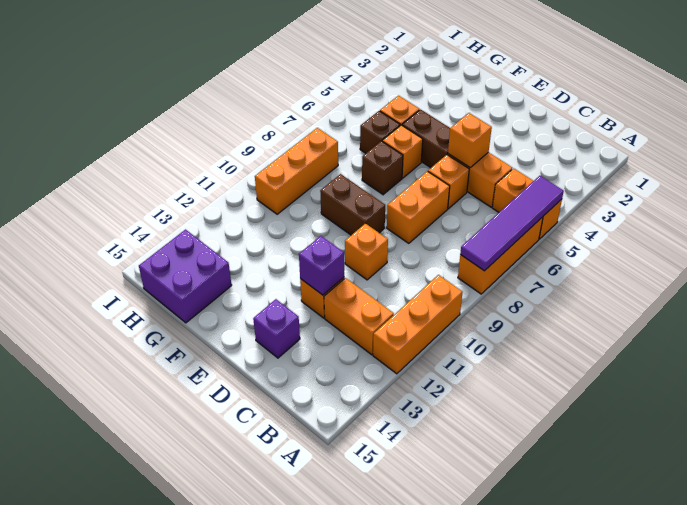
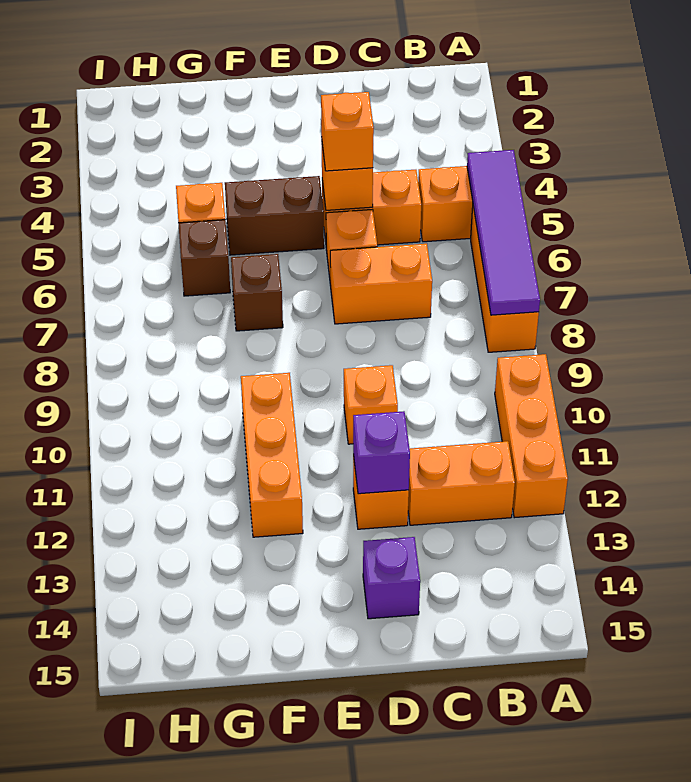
orange 1x2 brick [387,171,450,243] -> orange 1x2 brick turned to [330,244,432,324]
brown 1x2 brick [320,174,385,235] -> none
orange 1x1 brick [382,125,423,178] -> orange 1x1 brick moved to [321,92,374,171]
purple 2x2 brick [139,230,232,323] -> none
orange 1x3 brick [255,128,338,214] -> orange 1x3 brick moved to [241,373,303,537]

